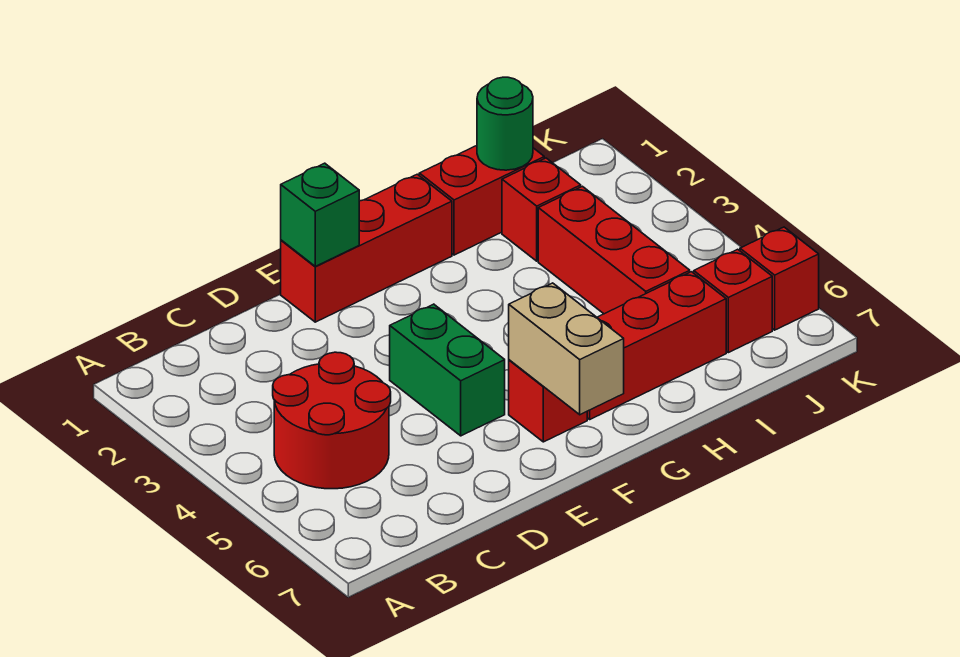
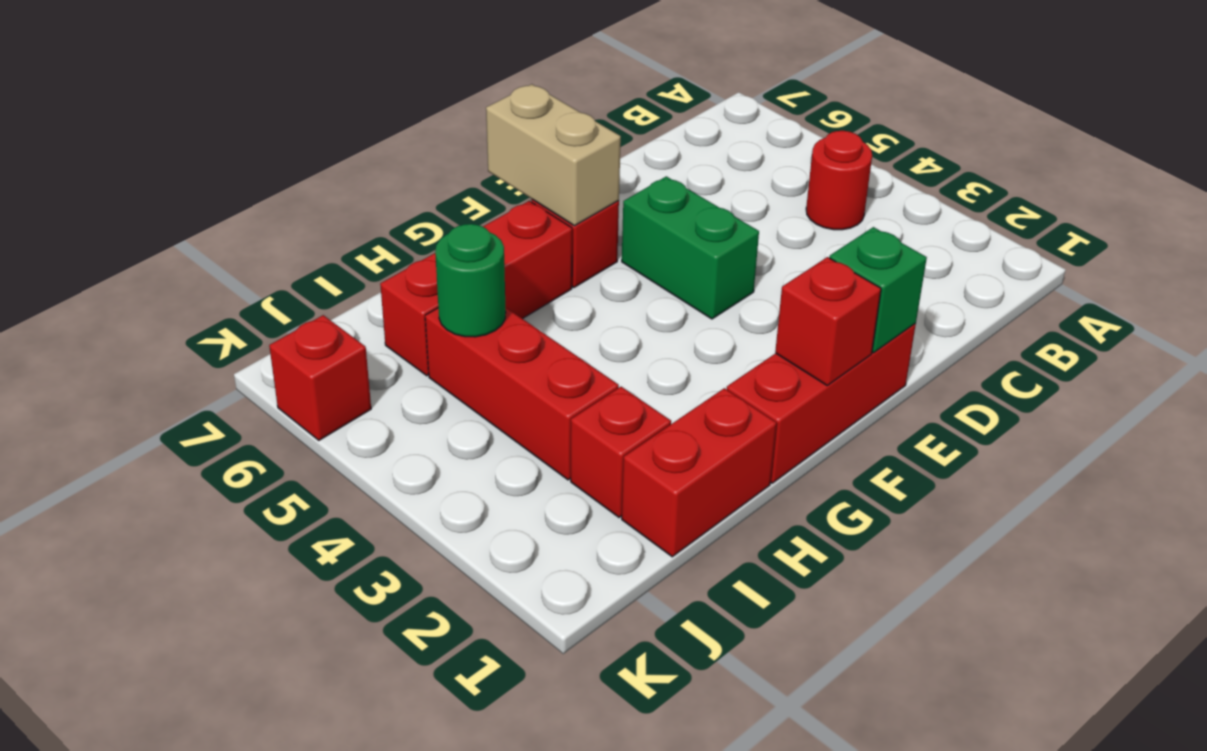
red 2x2 round brick [273,352,391,489] -> red 1x1 round brick [806,131,872,230]
green 1x1 round brick [477,77,533,170] -> green 1x1 round brick moved to [435,224,506,337]
red 1x1 brick [694,249,772,353] -> red 1x1 brick moved to [775,257,881,385]

